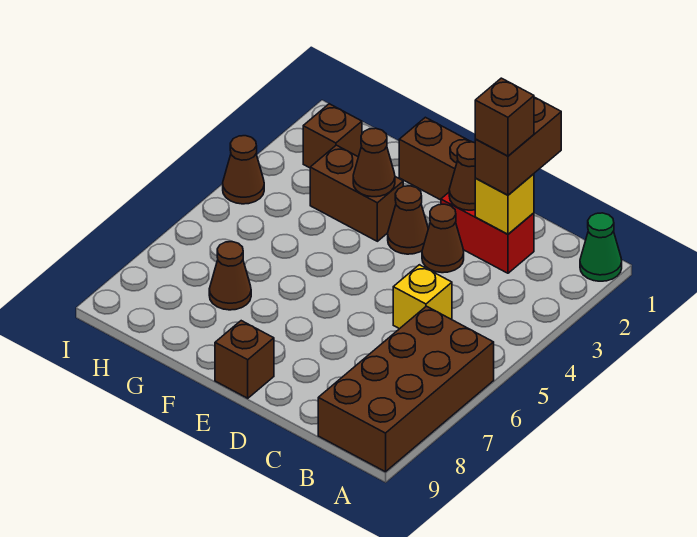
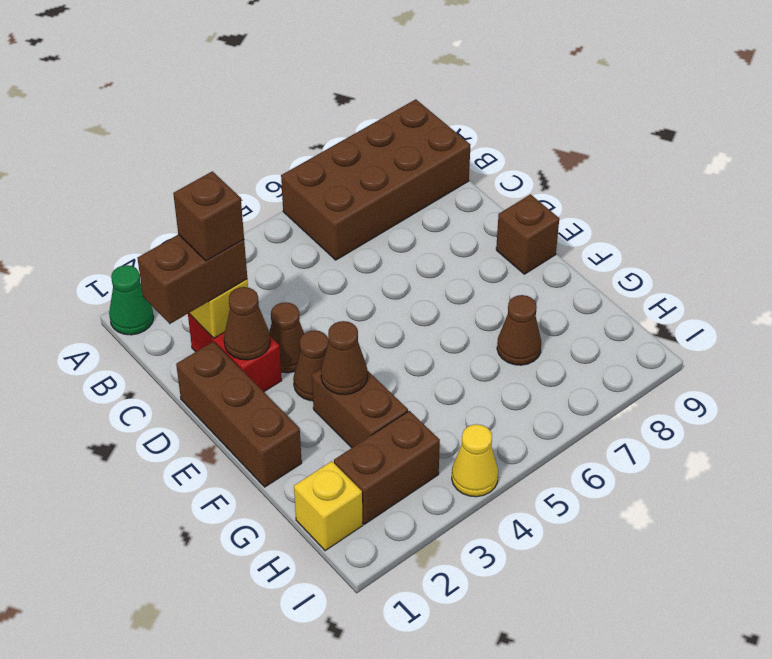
yellow 1x1 brick [393,265,452,329] -> yellow 1x1 brick moved to [294,461,363,551]
brown 1x1 brick [303,104,362,168] -> brown 1x2 brick [334,411,440,524]
brown 1x1 cone [223,136,264,204] -> yellow 1x1 cone [452,424,498,497]

